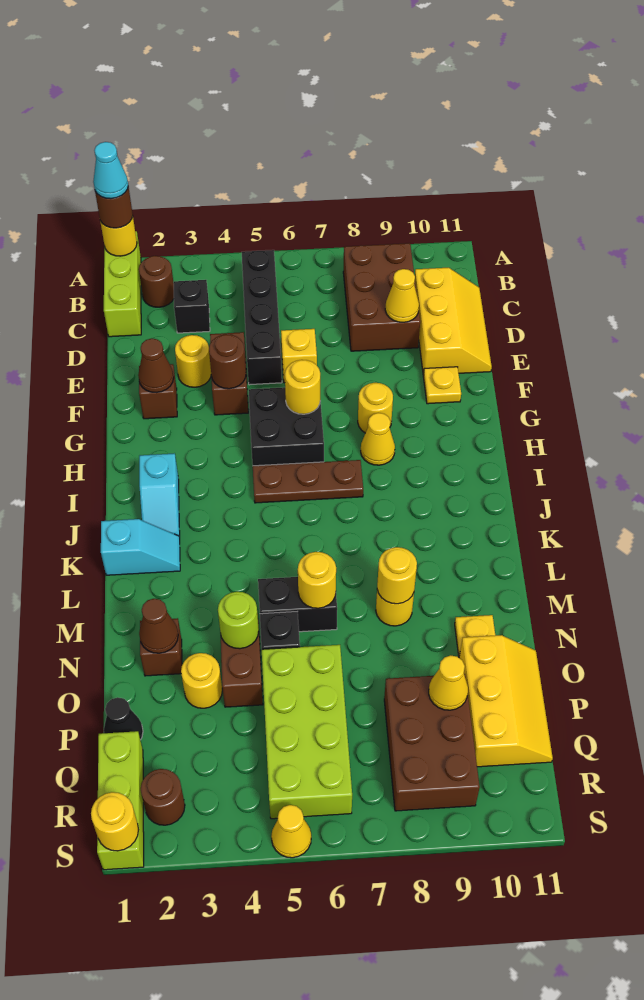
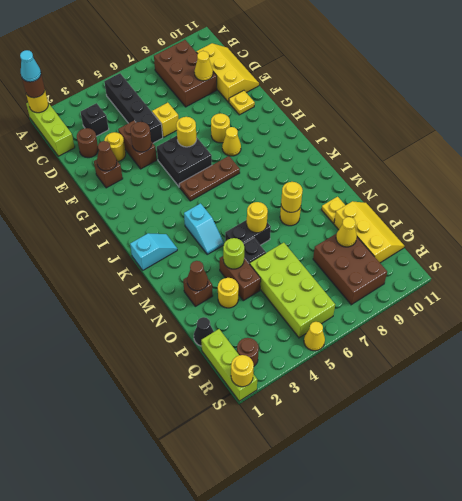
brown 1x1 round brick [139,256,174,307] -> brown 1x1 round brick moved to [77,128,98,158]
cyan 1x2 slope [139,453,180,537] -> cyan 1x2 slope moved to [184,203,224,254]

